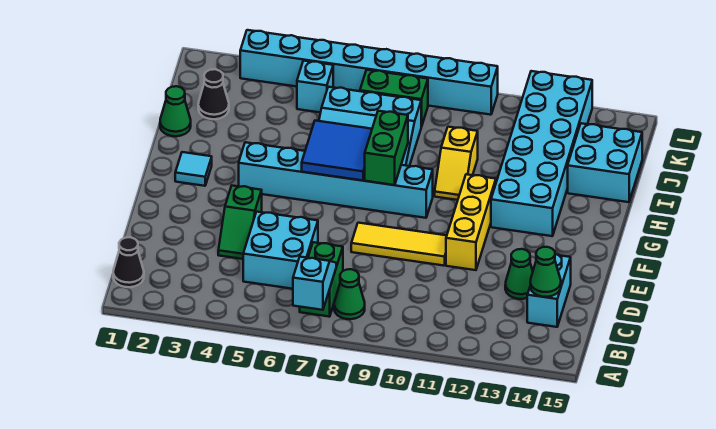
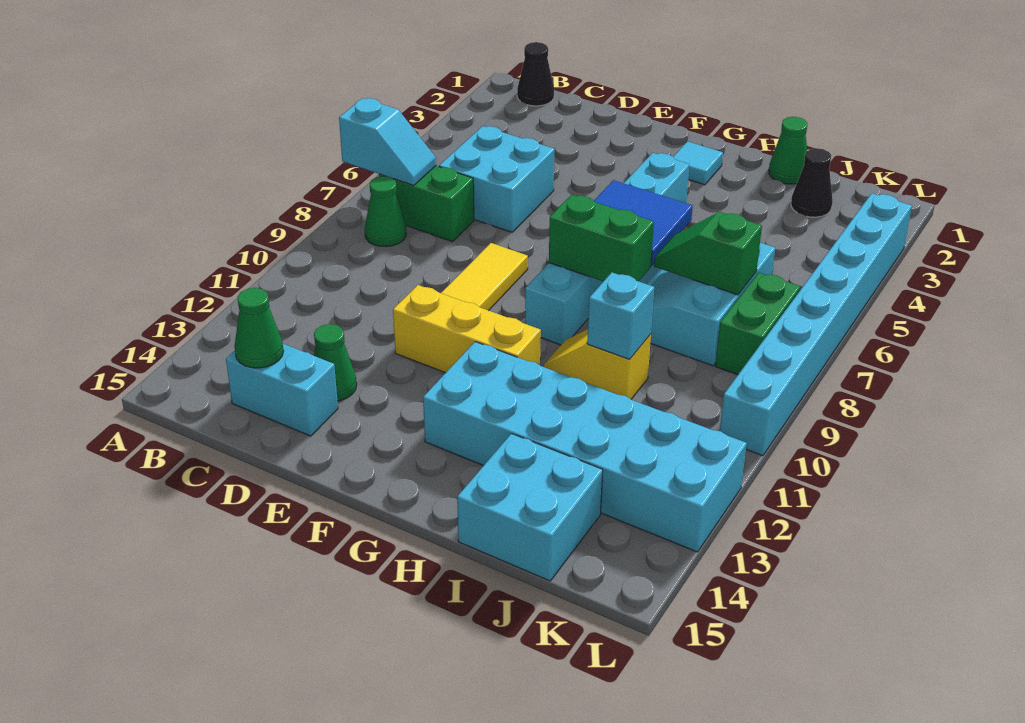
green 1x2 slope [218,186,262,259] -> green 1x2 slope moved to [654,212,762,295]
cyan 1x1 brick [297,61,333,113] -> cyan 1x1 brick moved to [587,272,654,359]

